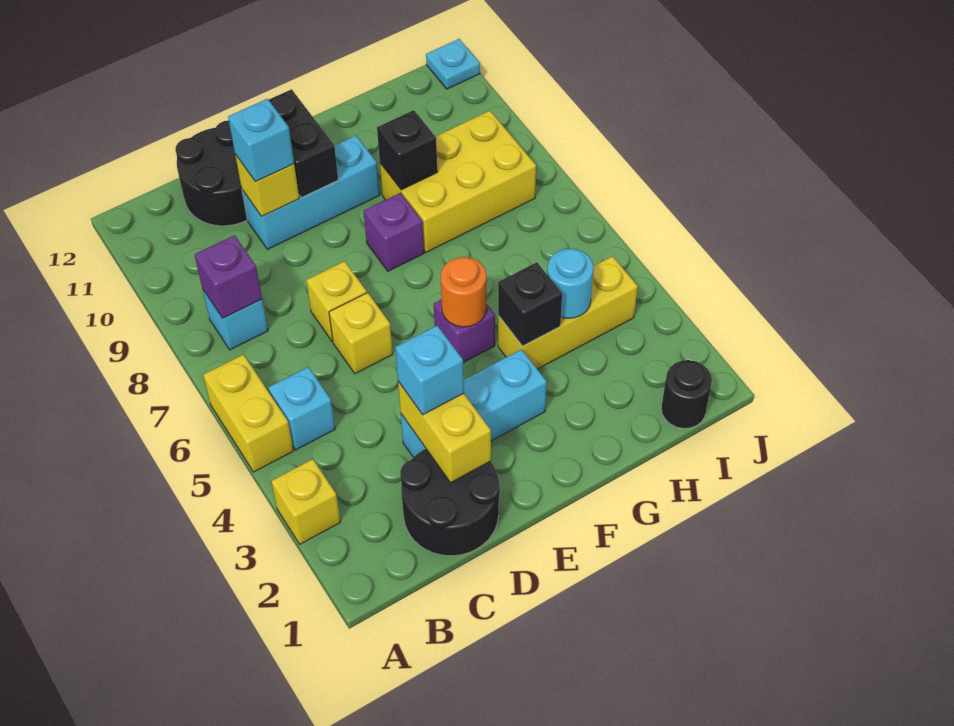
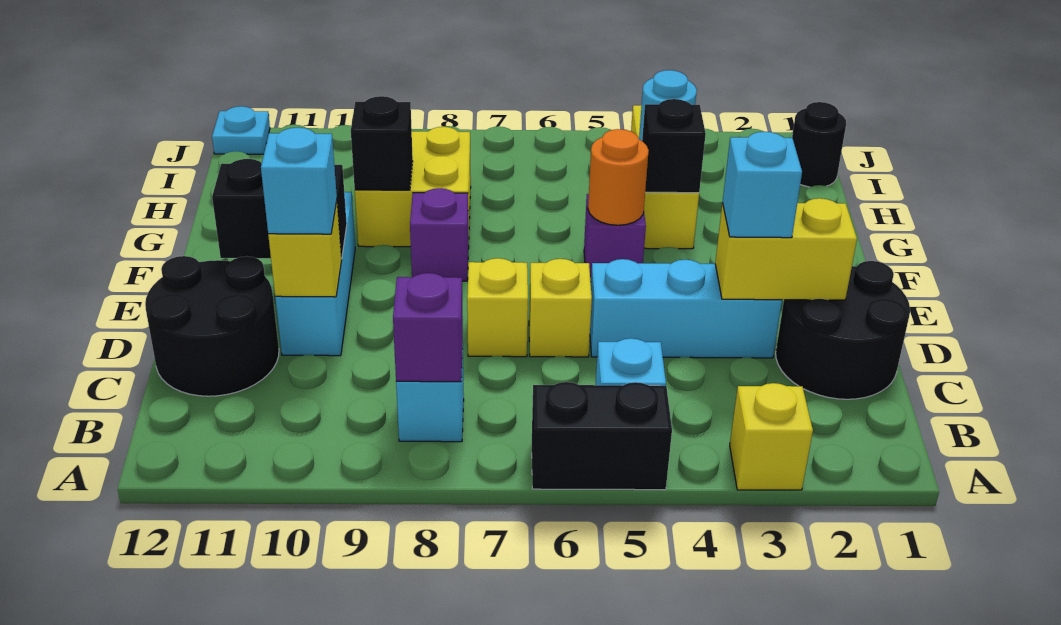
yellow 1x2 brick [203,355,294,472] -> black 1x2 brick [532,382,672,490]
cyan 1x3 brick [401,349,547,457] -> cyan 1x3 brick turned to [590,259,782,358]
yellow 2x3 brick [380,111,536,252] -> yellow 2x2 brick [355,127,471,247]

